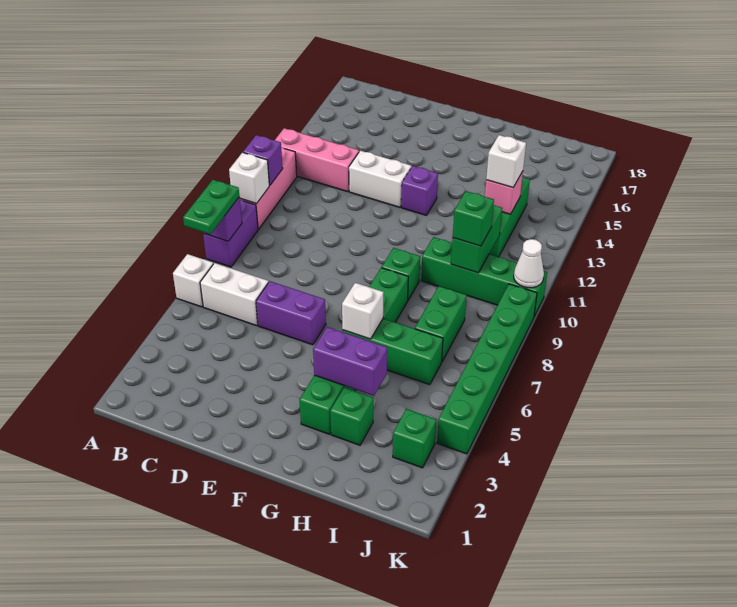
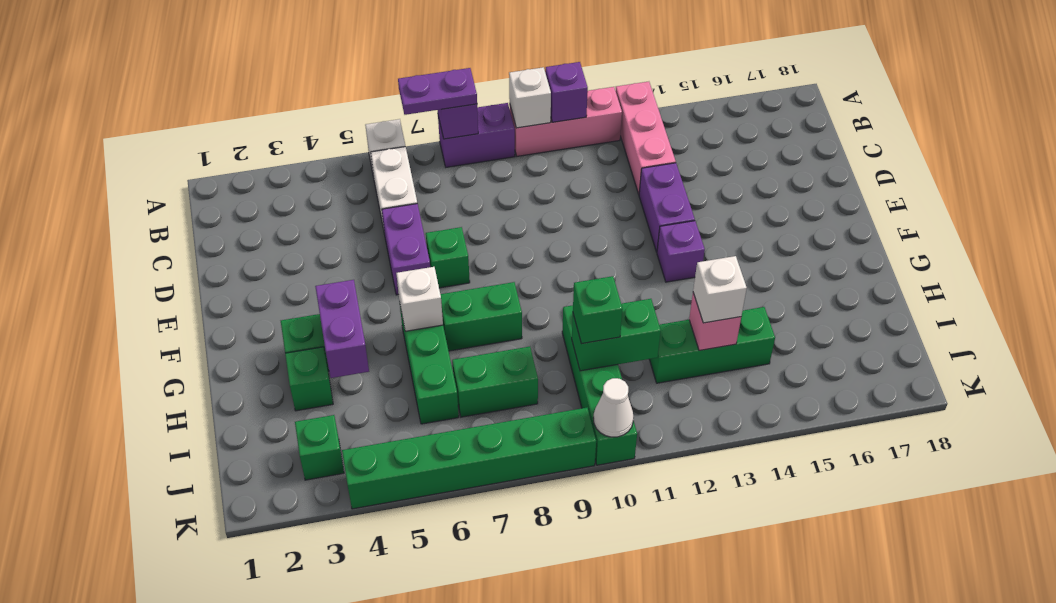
green 1x2 plate [183,180,239,234] -> purple 1x2 plate [398,68,477,115]
white 1x2 brick [349,151,411,207] -> purple 1x2 brick [639,163,695,252]
green 1x1 brick [382,248,420,300] -> green 1x1 brick moved to [426,227,470,288]

